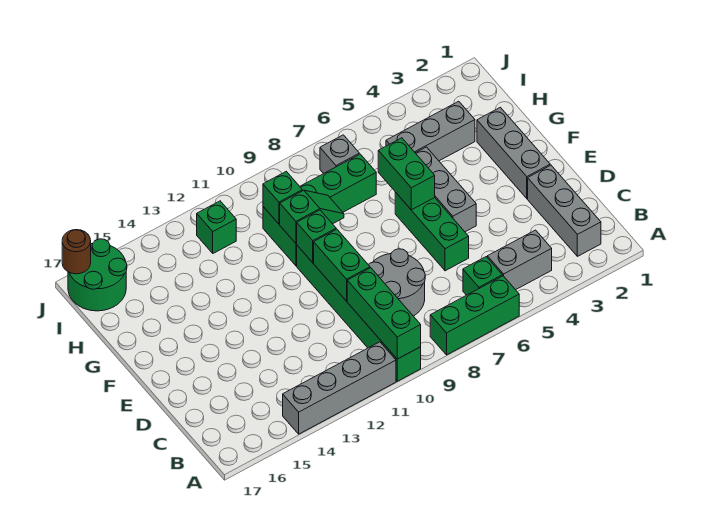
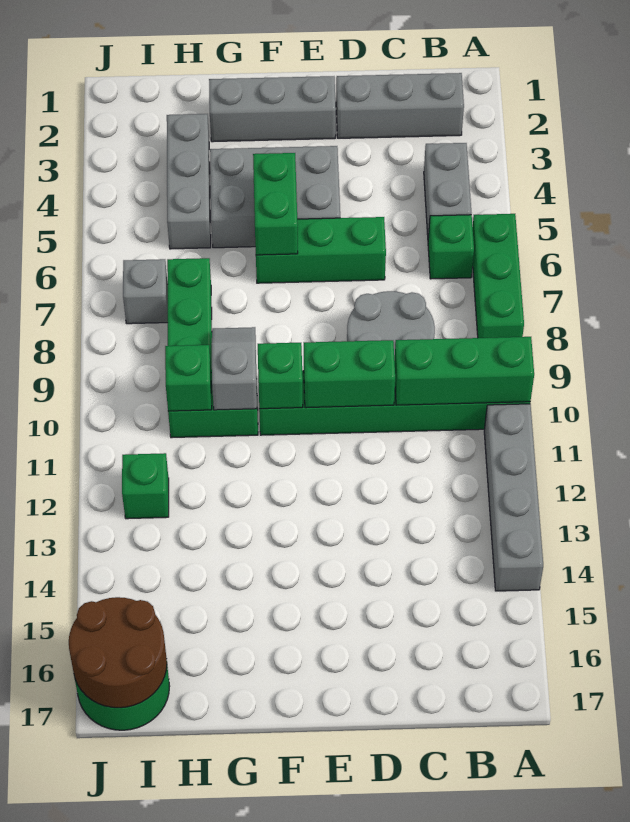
grey 1x3 brick [416,147,476,232] -> grey 2x3 brick [210,146,340,248]
green 1x2 brick [378,138,435,210] -> green 1x2 brick turned to [253,153,298,255]
green 1x2 slope [280,190,344,243] -> grey 1x2 slope [211,327,257,410]
brown 1x1 round brick [62,230,91,274] -> brown 2x2 round brick [69,597,167,708]

